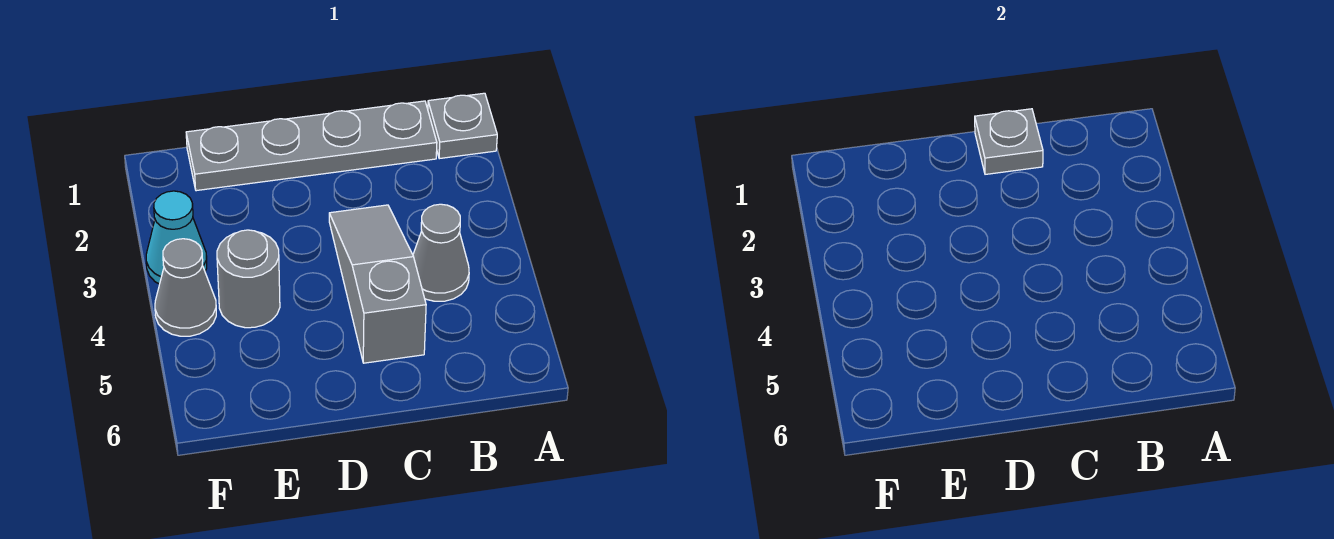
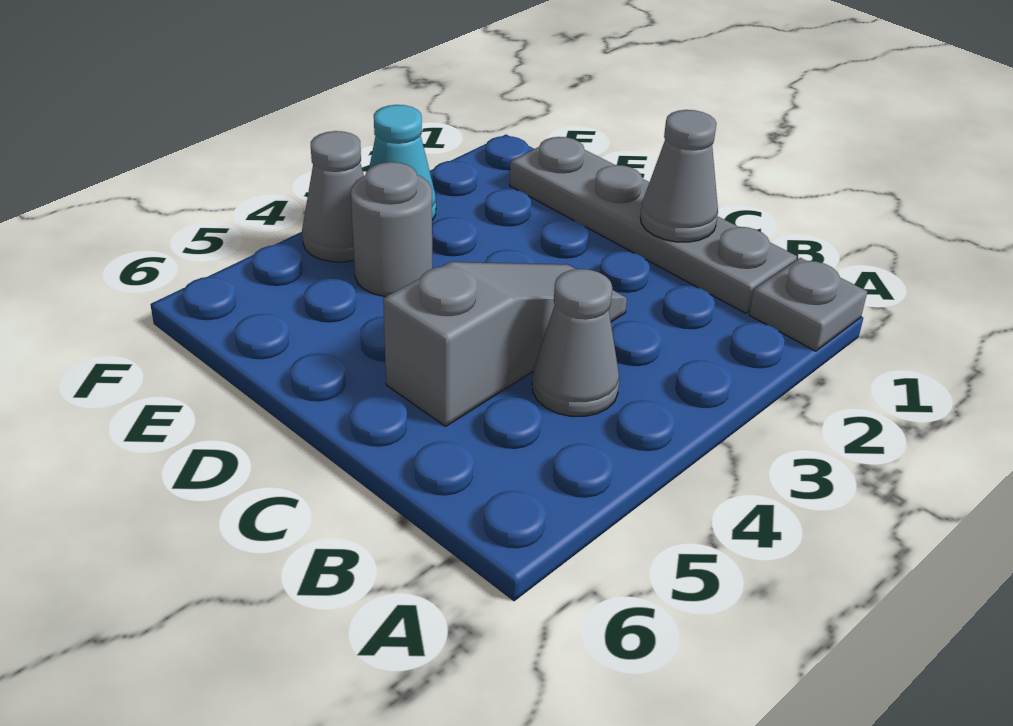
grey 1x1 plate [975,109,1043,174] -> grey 1x1 cone [640,110,718,242]

